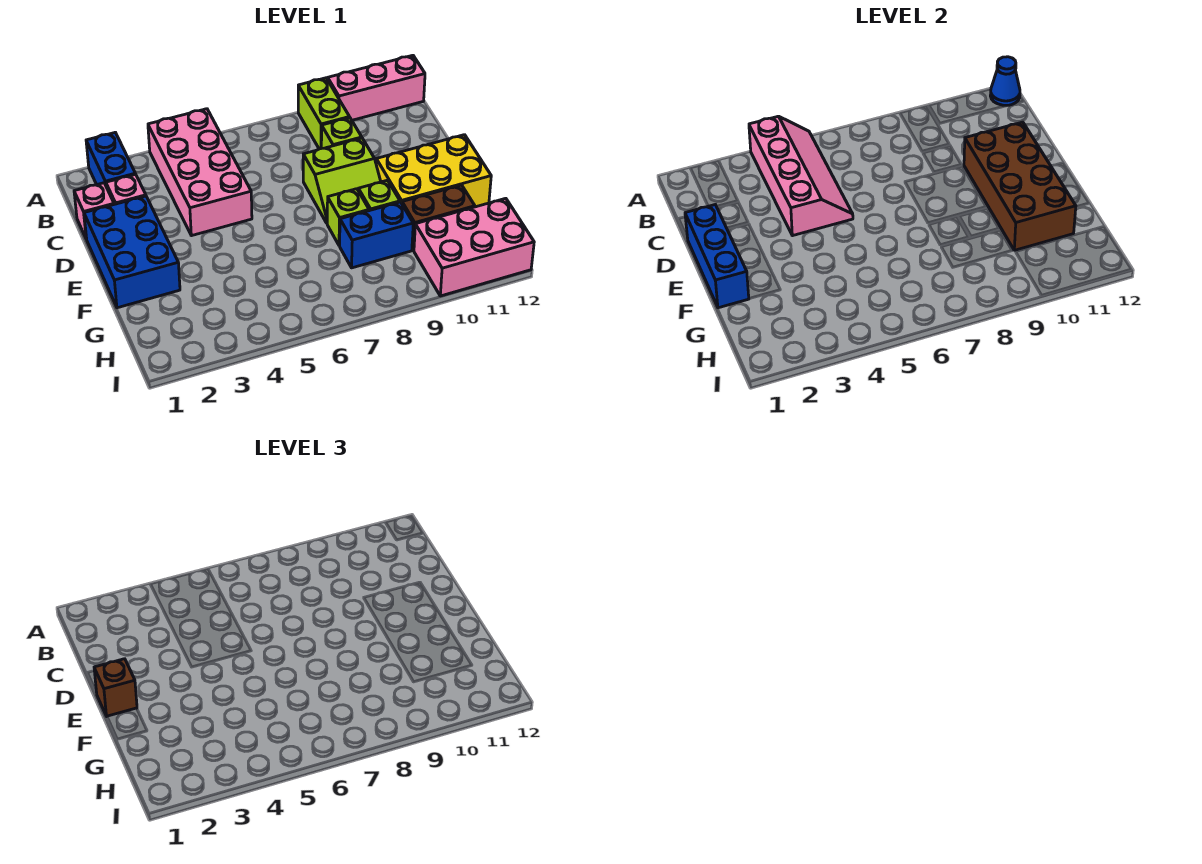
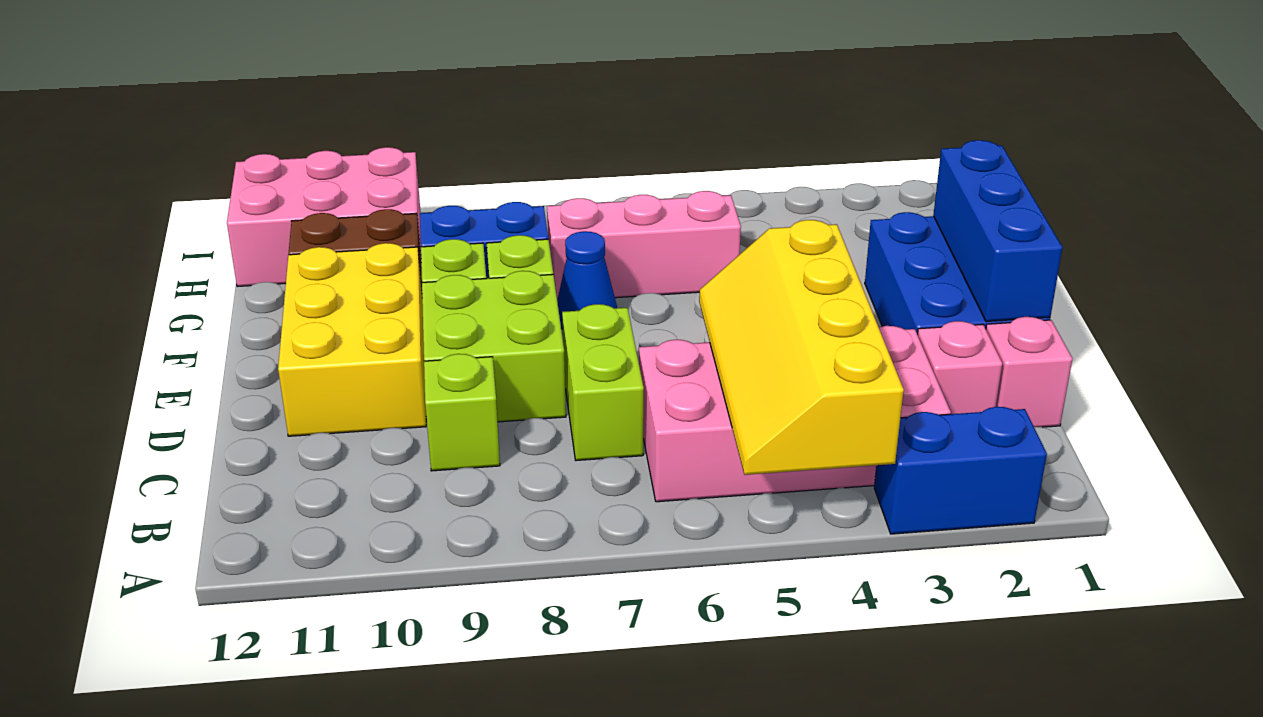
blue 1x2 brick [86,132,135,185] -> blue 1x2 brick turned to [874,407,1047,534]
pink 2x4 brick [148,109,252,236] -> pink 2x4 brick turned to [639,326,951,502]
pink 2x4 slope [749,116,853,236] -> yellow 2x4 slope [699,220,904,475]
lime 1x2 brick [298,78,350,149] -> lime 1x2 brick moved to [562,304,644,461]
pink 1x3 brick [328,55,425,120] -> pink 1x3 brick moved to [547,191,741,300]
blue 1x1 cone [990,57,1020,105] -> blue 1x1 cone moved to [557,231,617,329]
lime 2x2 slope [303,138,381,223] -> lime 2x2 brick [422,271,566,422]
brown 2x4 brick [964,122,1076,250] -> none
brown 1x1 brick [94,659,137,716] -> none
yellow 2x3 brick [376,135,491,207] -> yellow 2x3 brick turned to [278,243,426,436]

